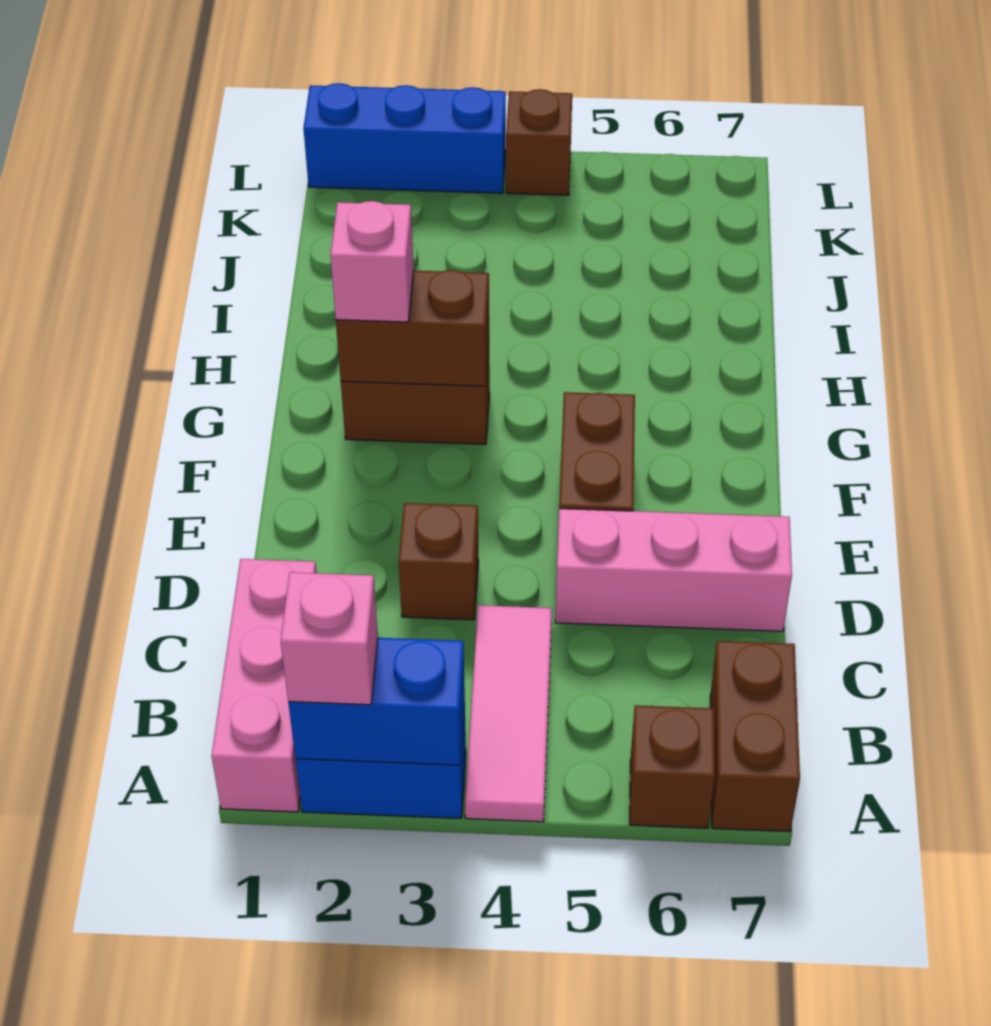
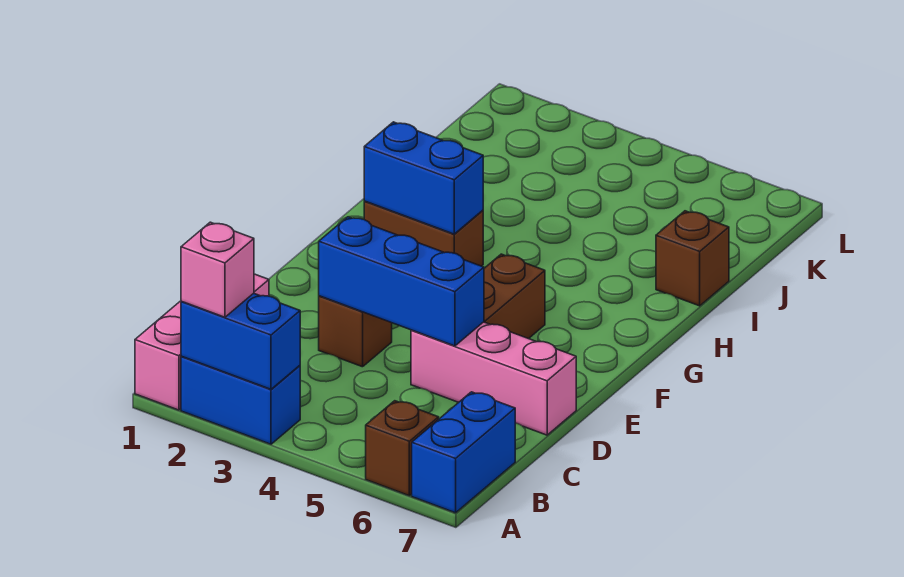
pink 1x3 tile [465,605,552,822] -> none
brown 1x2 brick [710,641,800,832] -> blue 1x2 brick [412,392,515,513]
brown 1x2 brick [336,270,489,386] -> blue 1x2 brick [364,122,483,234]
pink 1x1 brick [330,201,414,322] -> none
blue 1x3 brick [303,83,506,193] -> blue 1x3 brick moved to [319,217,484,346]
brown 1x1 brick [506,89,572,195] -> brown 1x1 brick moved to [656,211,729,306]

